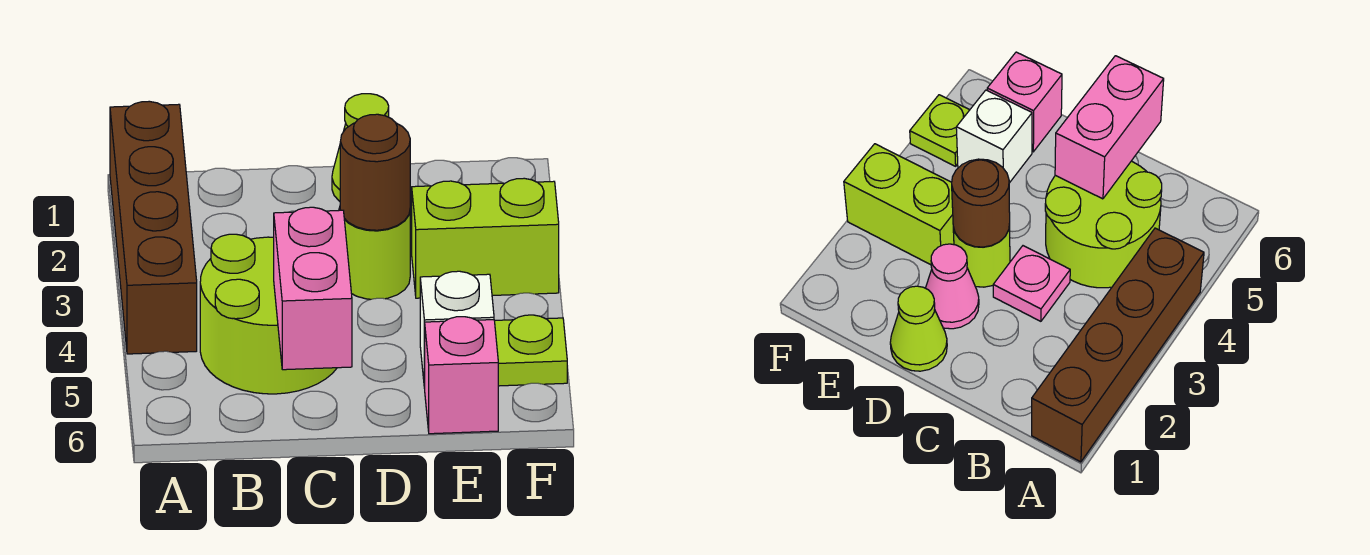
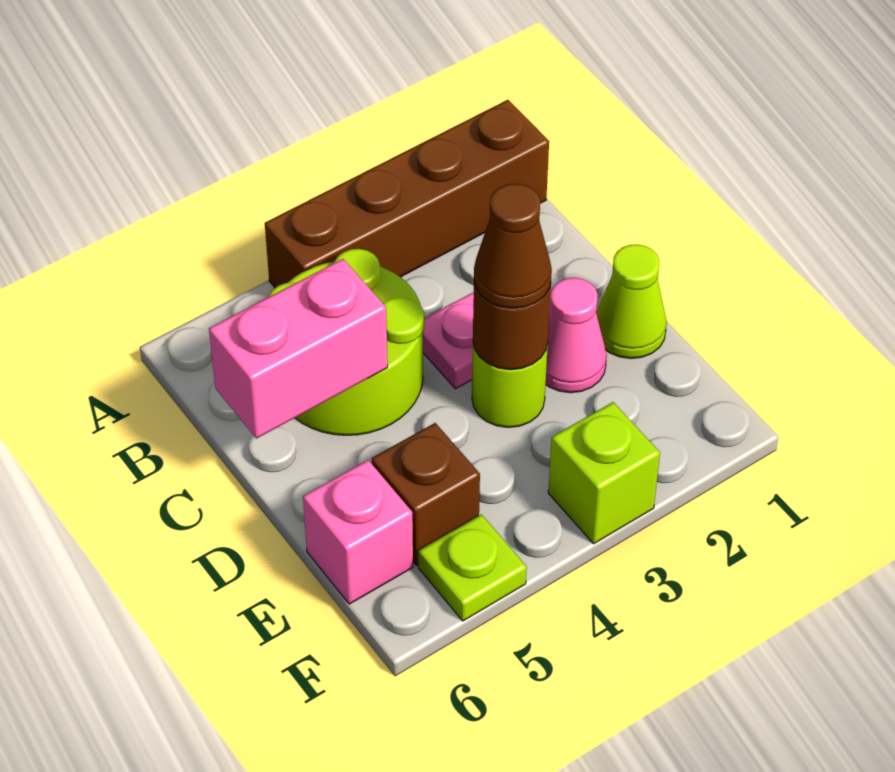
none -> brown 1x1 cone [474,184,552,308]
lime 1x2 brick [412,178,559,298] -> lime 1x1 brick [548,402,660,544]
white 1x1 brick [420,271,494,388] -> brown 1x1 brick [371,423,480,565]

